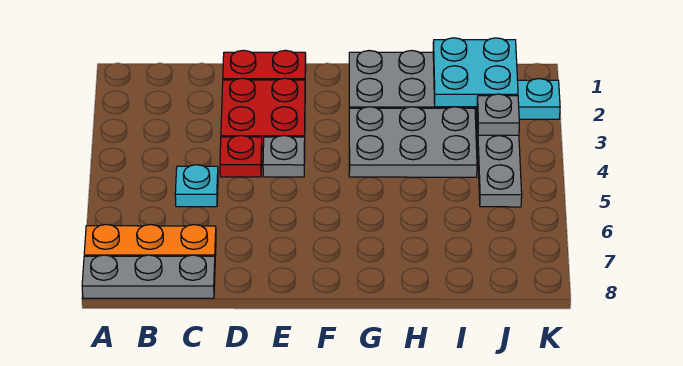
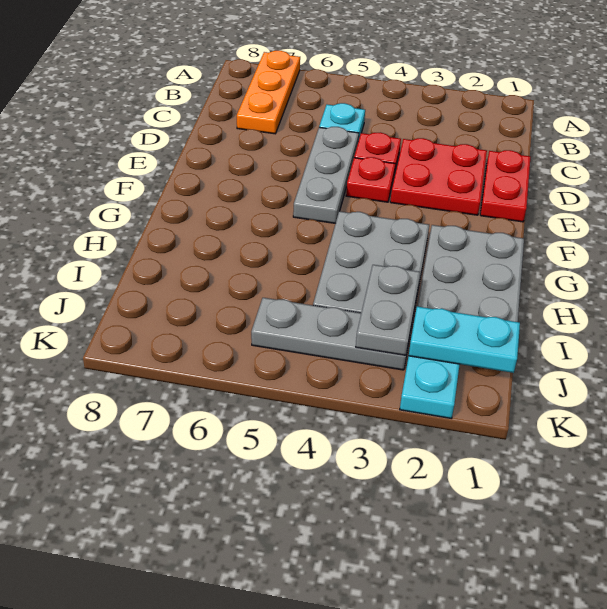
grey 1x3 plate [82,255,215,298] -> grey 1x3 plate moved to [293,127,359,223]
grey 1x1 plate [263,136,305,177] -> red 1x1 plate [346,157,395,202]
cyan 2x2 plate [433,38,518,107] -> cyan 1x2 plate [409,307,520,373]
grey 1x1 plate [477,94,519,135] -> grey 1x2 plate [356,265,420,355]

